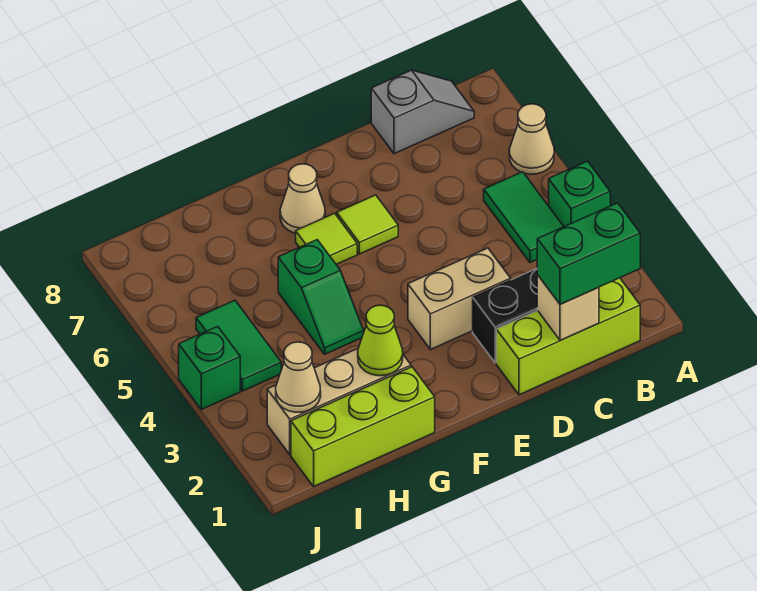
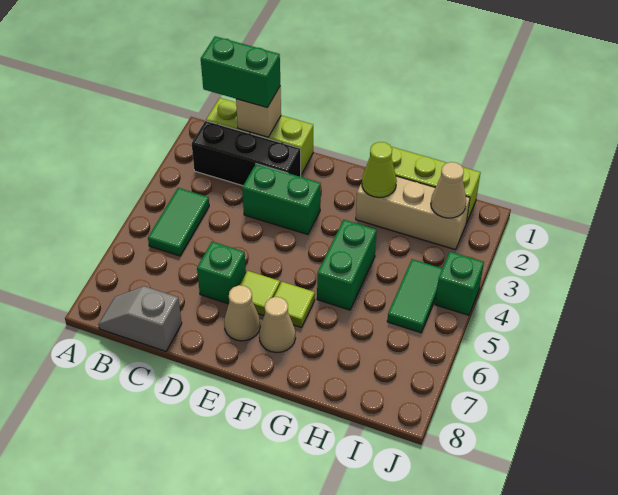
green 1x1 brick [549,161,610,227] -> green 1x1 brick moved to [197,242,246,304]
tan 1x1 cone [509,104,554,174] -> tan 1x1 cone moved to [224,285,260,341]
tan 1x2 brick [408,248,511,350] -> green 1x2 brick [242,164,321,235]
green 1x2 slope [278,240,364,354] -> green 1x2 brick [317,220,377,310]

